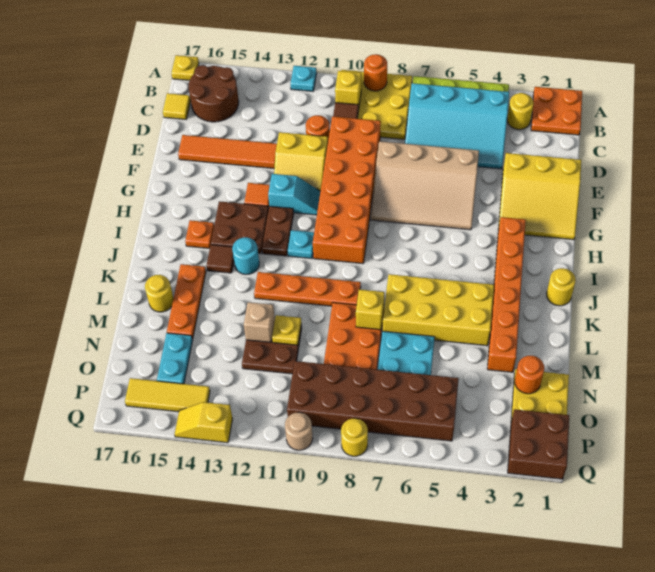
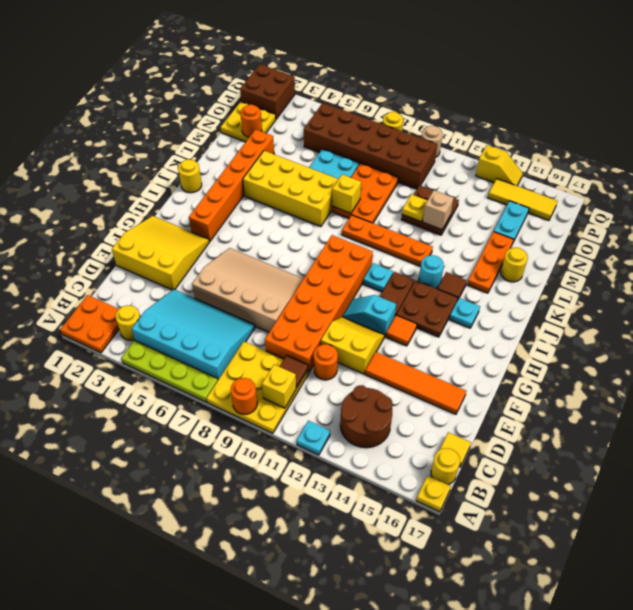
brown 2x2 round brick [189,65,239,122] -> brown 2x2 round brick moved to [340,385,392,448]
none -> yellow 1x1 round brick [431,448,460,485]
orange 1x1 plate [185,220,214,248] -> cyan 1x1 plate [449,298,480,328]

